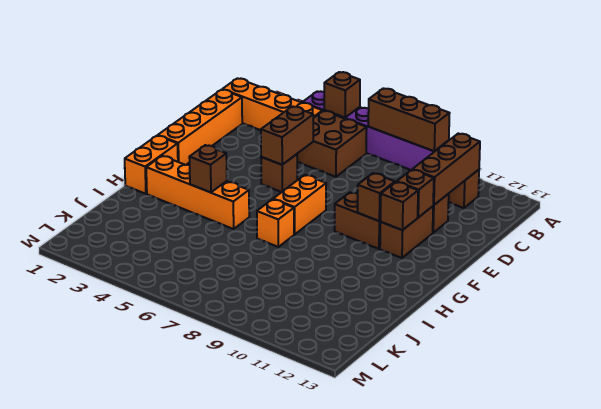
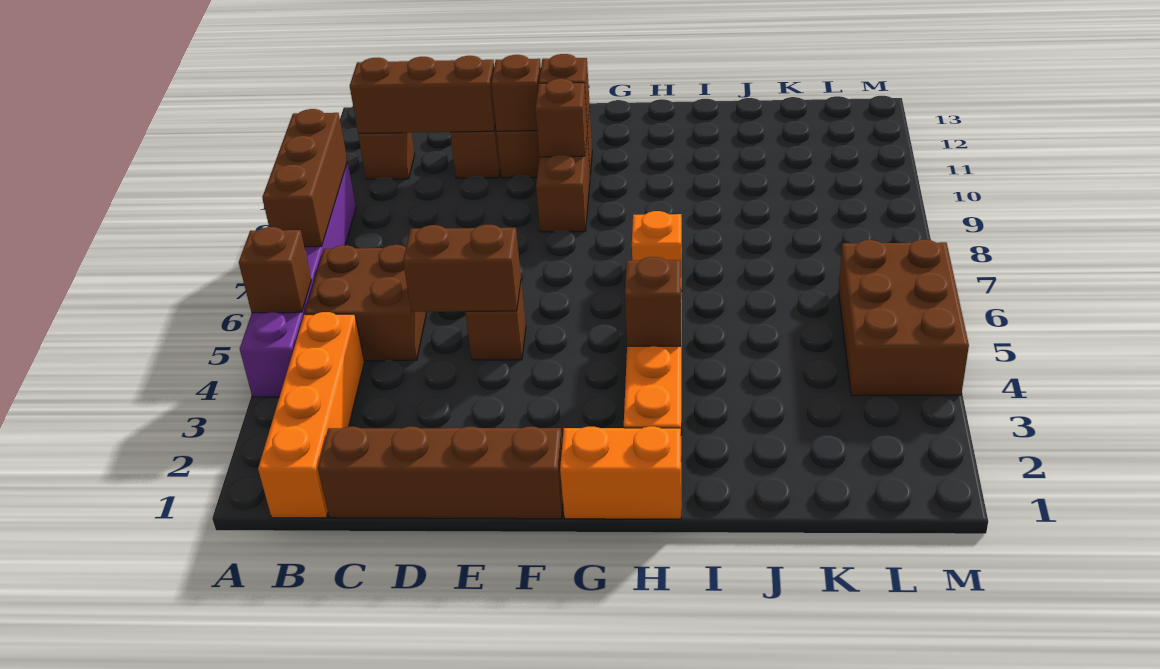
orange 1x4 brick [158,90,242,165] -> brown 1x4 brick [318,427,563,519]
orange 1x2 brick [273,175,326,234] -> none
none -> brown 2x3 brick [839,239,969,396]

